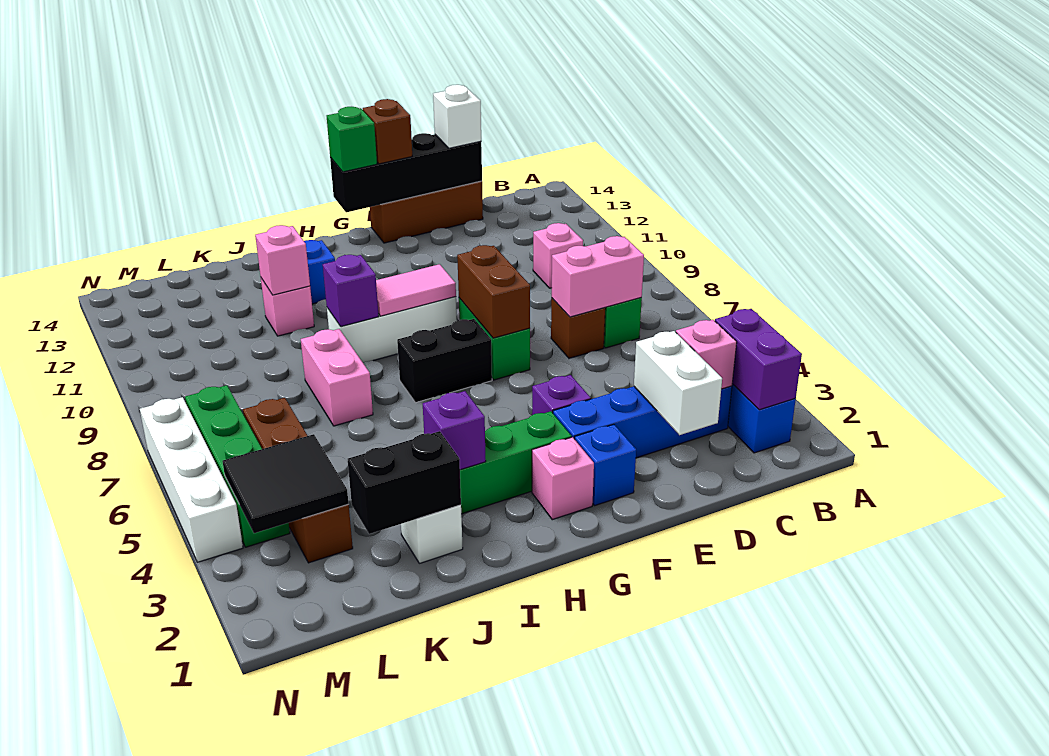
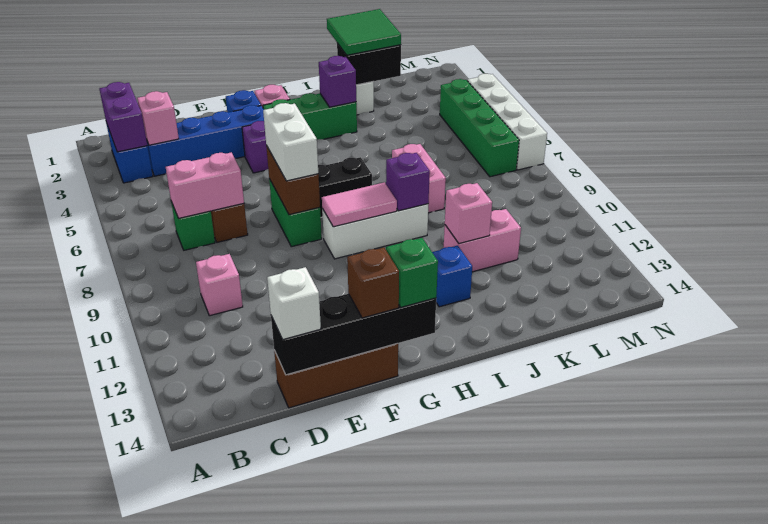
white 1x2 brick [634,331,722,435] -> white 1x2 brick moved to [263,103,318,181]
none -> green 2x2 tile [327,9,401,55]
pink 1x1 brick [261,278,314,336] -> pink 1x2 brick [444,209,521,272]
brown 1x4 brick [243,398,353,563] -> none
black 2x2 tile [223,434,349,533] -> none

